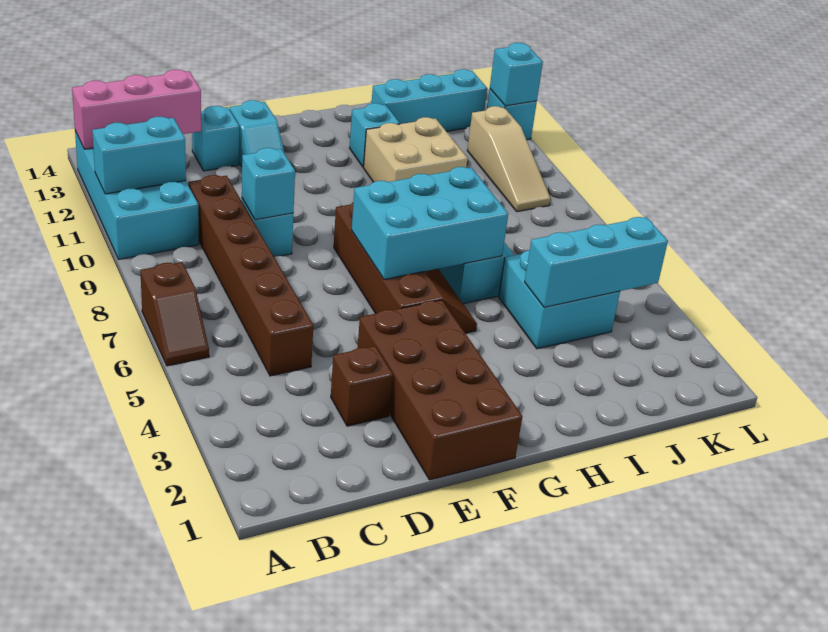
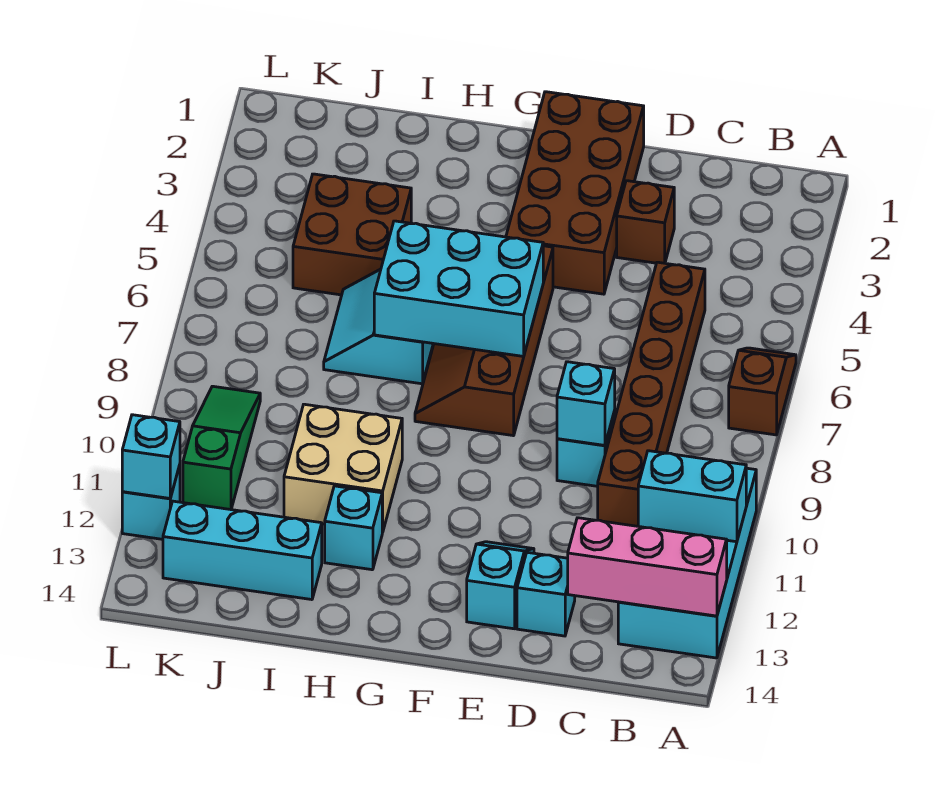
cyan 2x2 brick [499,250,620,349] -> brown 2x2 brick [293,174,411,295]
cyan 1x3 brick [525,217,668,307] -> none
tan 1x3 slope [467,106,551,212] -> green 1x3 slope [183,386,260,510]

